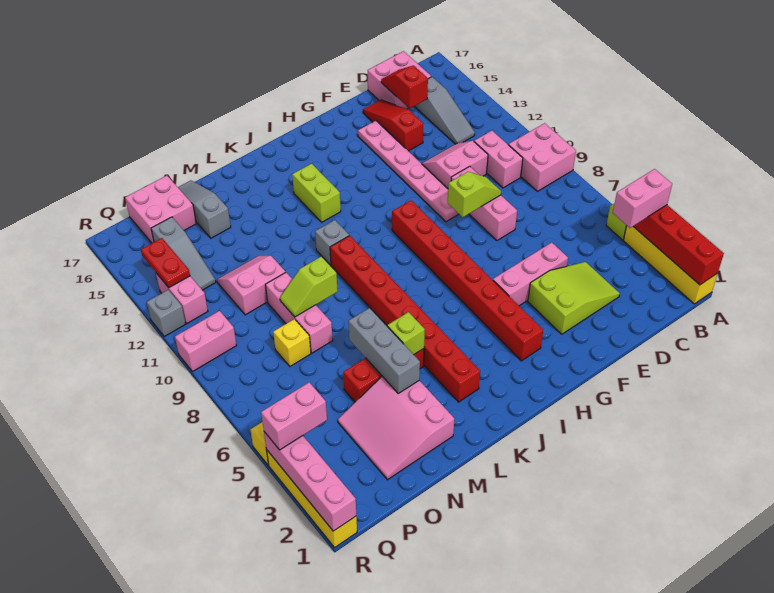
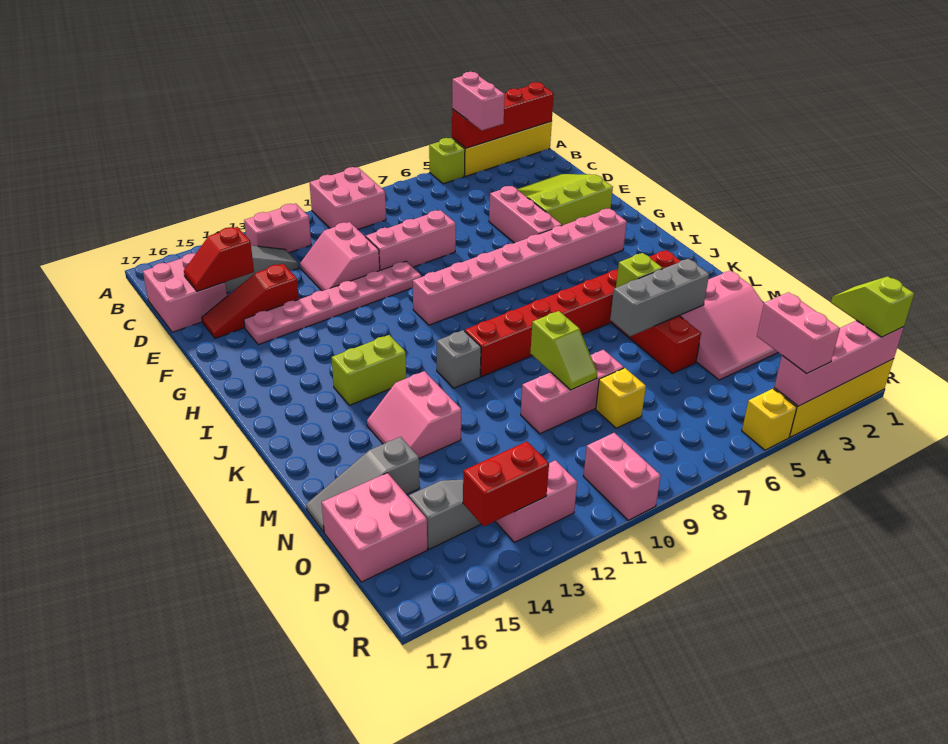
pink 1x2 brick [474,131,523,188] -> pink 1x2 brick moved to [244,204,311,253]
lime 2x3 slope [528,262,620,334] -> lime 3x3 slope [517,174,613,225]
lime 1x2 slope [448,172,501,217] -> lime 1x2 slope moved to [831,276,914,337]
red 1x8 brick [392,200,543,361] -> pink 1x8 brick [413,208,627,325]
pink 2x2 slope [217,256,286,315] -> pink 2x2 slope moved to [367,371,461,459]
red 1x2 plate [141,238,190,288] -> red 1x2 brick [463,442,549,526]
grey 1x1 brick [147,290,185,337] -> none

